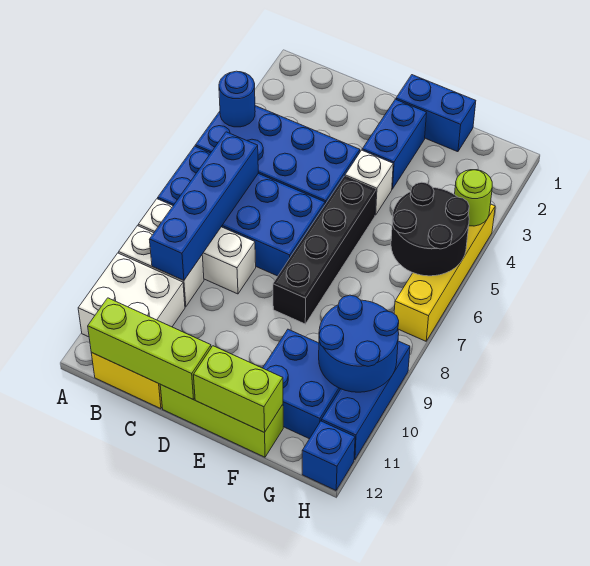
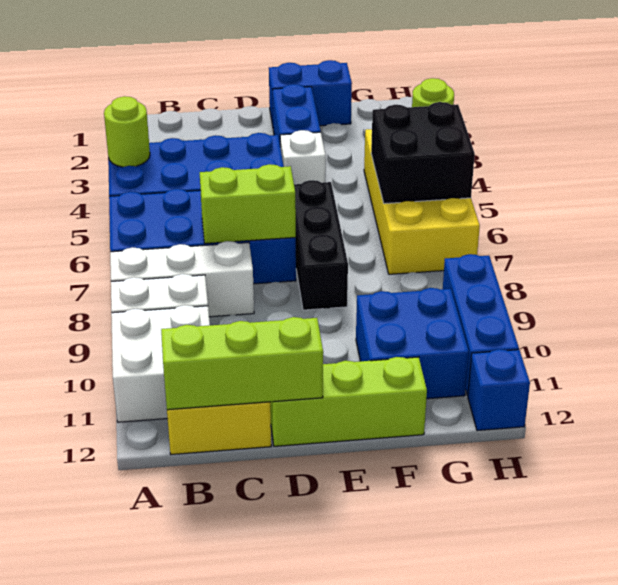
blue 1x1 round brick [219,71,255,127] -> lime 1x1 round brick [104,96,150,167]
blue 1x4 brick [149,132,258,281] -> none
black 1x4 brick [273,176,376,324] -> black 1x3 brick [294,180,348,310]
lime 1x2 brick [194,346,283,433] -> lime 1x2 brick moved to [200,164,296,244]
black 2x2 round brick [391,182,469,276] -> black 2x2 brick [371,102,475,204]
blue 2x2 round brick [319,295,399,392] -> none
yellow 1x4 brick [394,204,495,341] -> yellow 2x4 brick [364,129,480,274]

